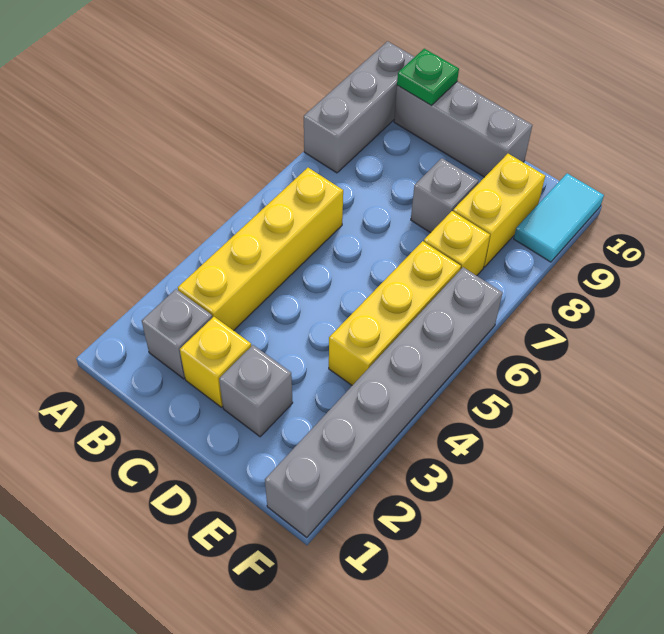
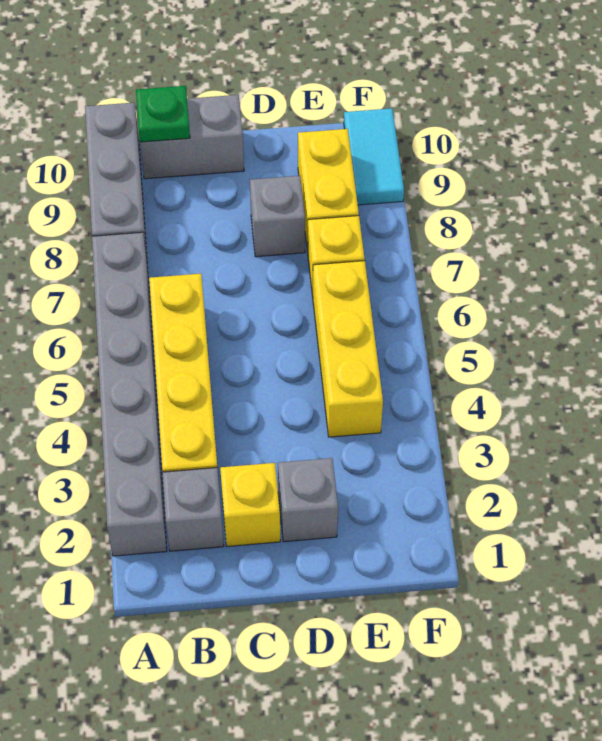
grey 1x3 brick [394,82,532,177] -> grey 1x2 brick [140,95,244,179]
grey 1x6 brick [265,267,502,537] -> grey 1x6 brick moved to [92,232,167,556]

